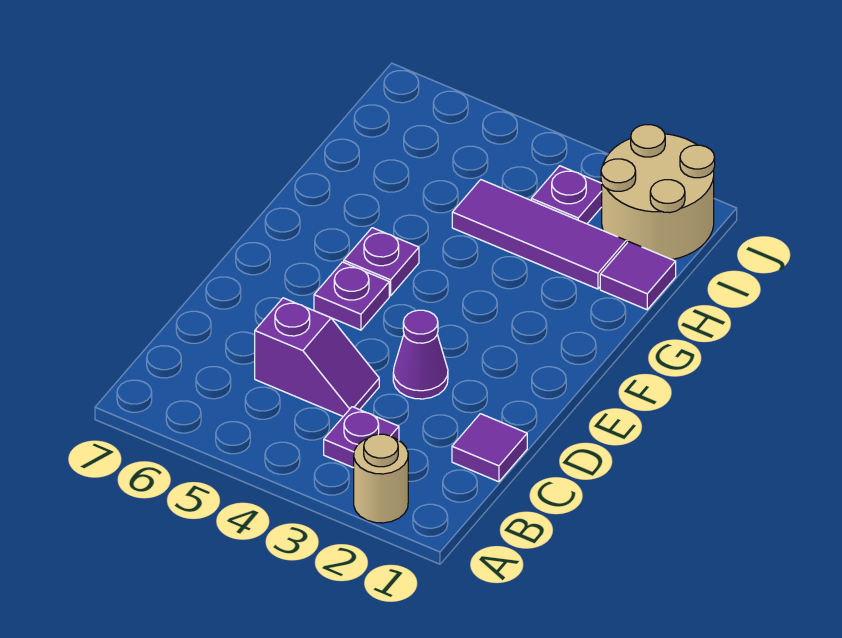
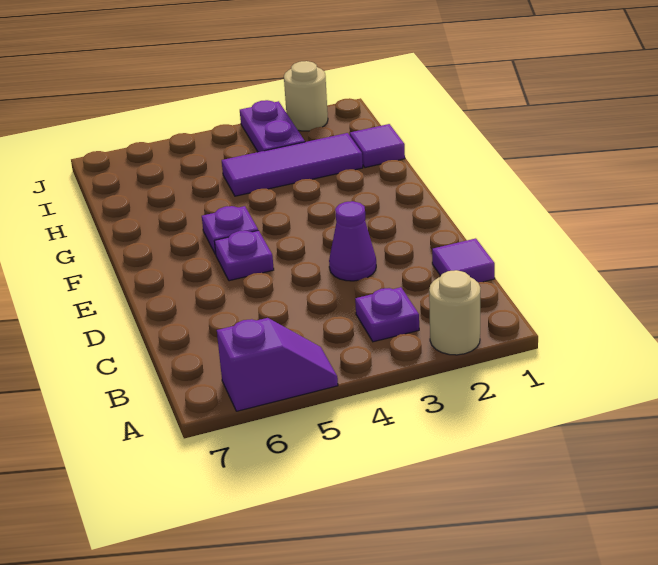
purple 1x2 slope [255,298,379,416] -> purple 1x2 slope moved to [217,318,338,411]
tan 2x2 round brick [601,125,715,259] -> tan 1x1 round brick [284,61,328,131]
purple 1x1 plate [531,166,602,224] -> purple 1x2 plate [240,100,305,152]

